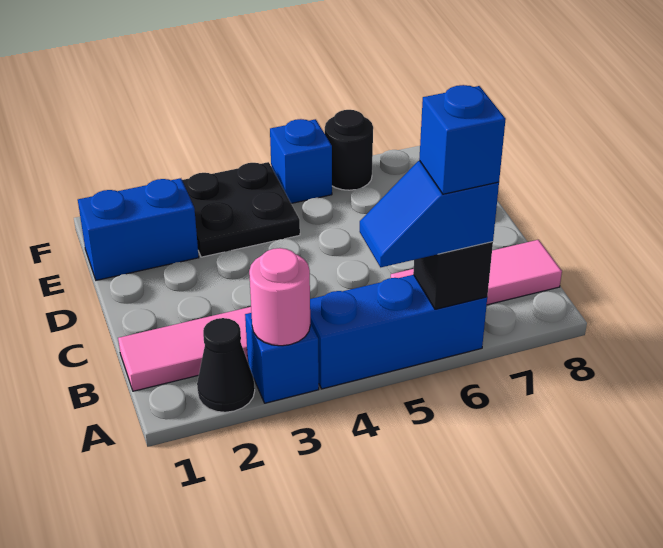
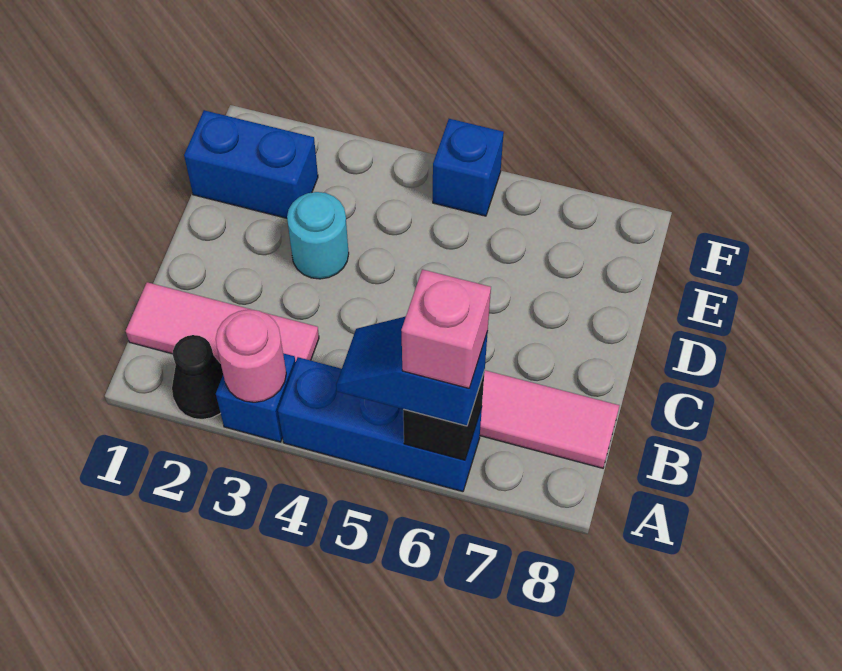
blue 1x1 brick [419,85,506,194] -> pink 1x1 brick [401,269,491,388]
none -> cyan 1x1 round brick [287,192,349,279]
black 2x2 plate [182,162,300,257] -> none
black 1x1 round brick [325,110,373,190] -> none

